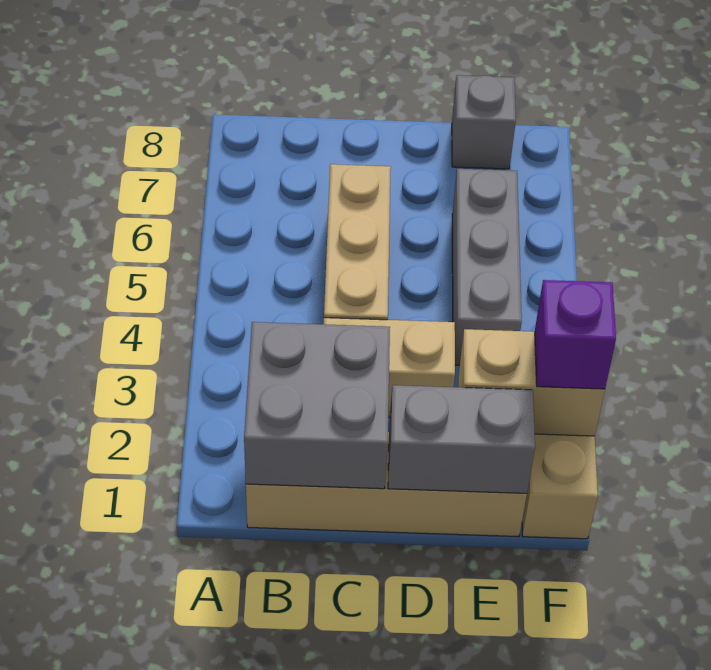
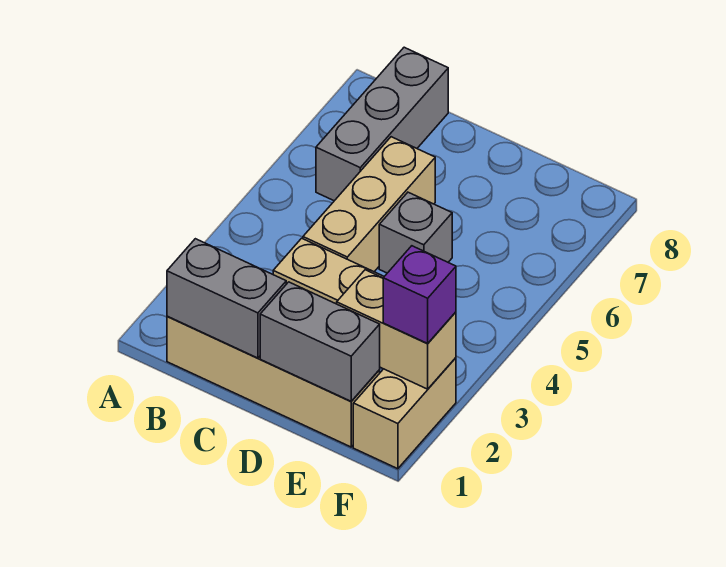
grey 2x2 brick [244,322,390,489] -> grey 1x2 brick [167,239,286,358]
grey 1x3 brick [452,169,522,365] -> grey 1x3 brick moved to [316,47,448,201]
grey 1x1 brick [452,75,516,169] -> grey 1x1 brick moved to [379,192,452,273]

